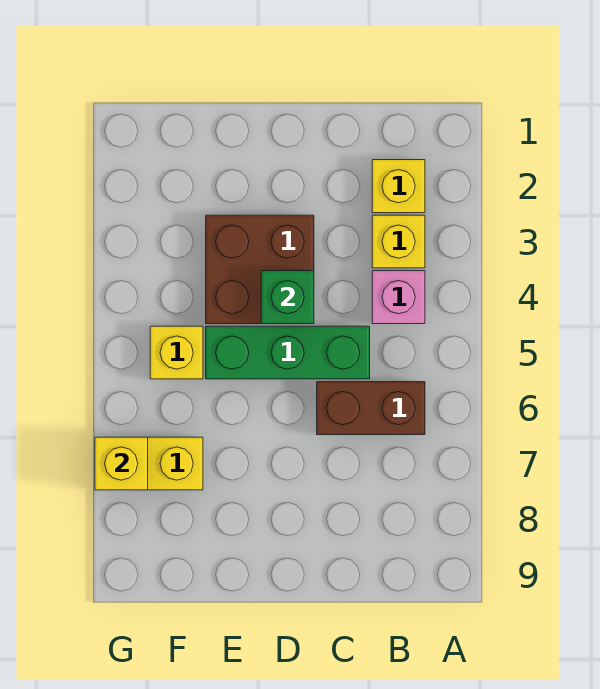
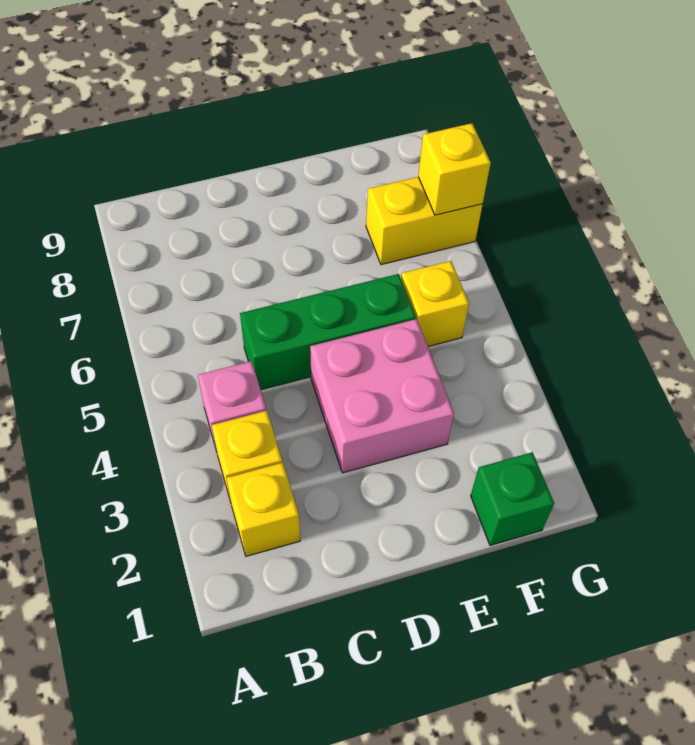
brown 1x2 brick [317,382,425,435] -> none
brown 2x2 brick [206,215,314,324] -> pink 2x2 brick [310,319,454,473]
green 1x1 brick [261,271,314,324] -> green 1x1 brick moved to [471,452,554,546]

